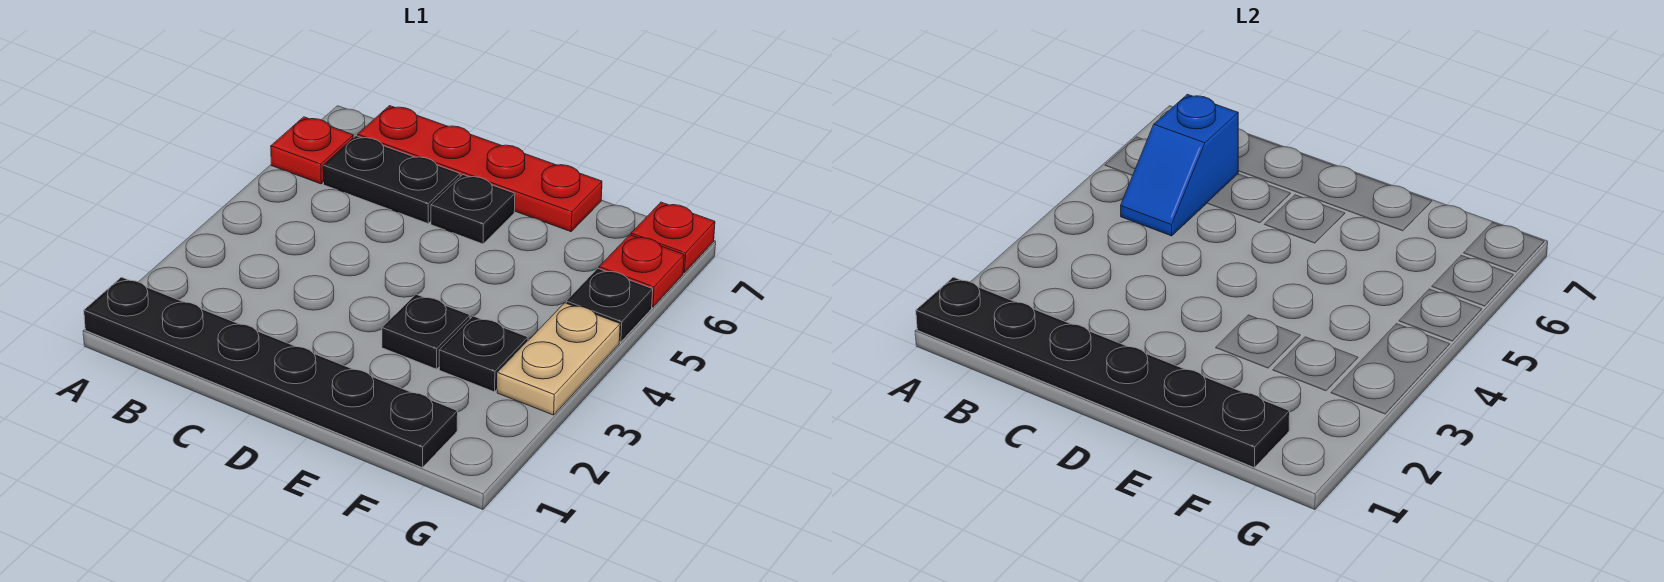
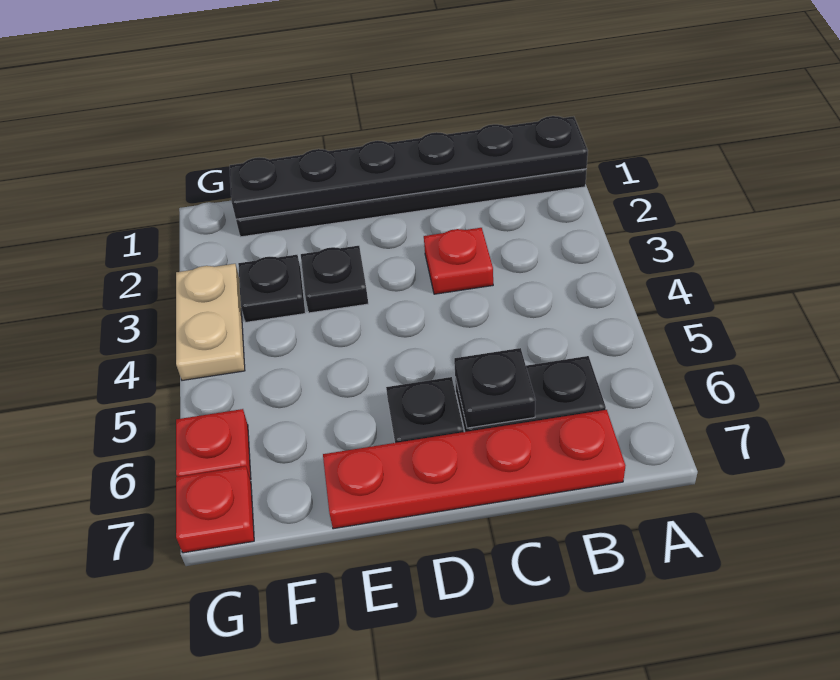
red 1x1 plate [271,117,353,184] -> red 1x1 plate moved to [424,228,493,294]
blue 1x2 slope [1121,94,1238,236] -> none
black 1x1 plate [566,268,653,342] -> black 1x1 plate moved to [454,348,535,428]

